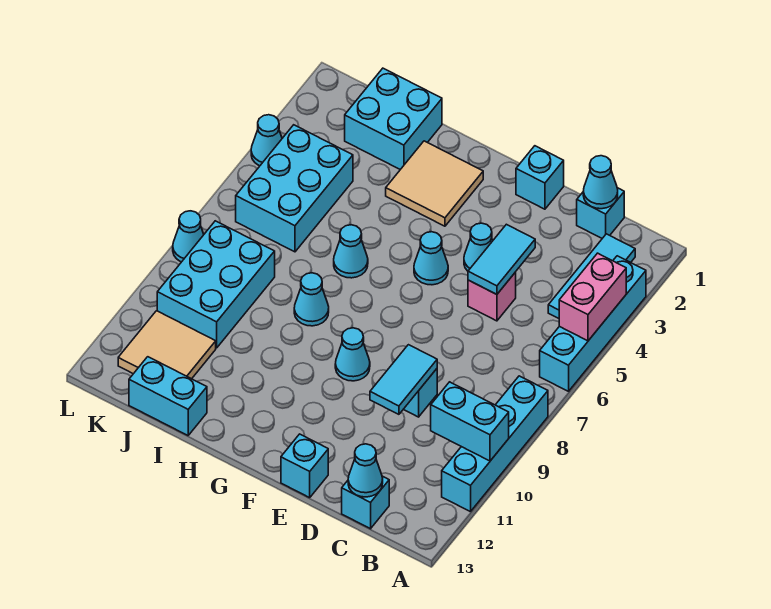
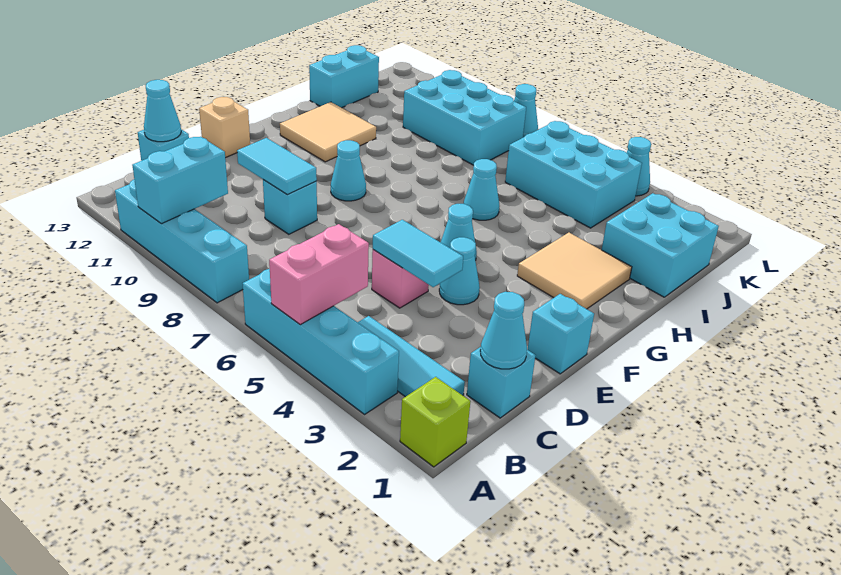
none -> lime 1x1 brick [400,377,470,467]
pink 1x2 brick [559,253,626,341] -> pink 1x2 brick turned to [269,224,369,325]
cyan 1x1 brick [281,434,328,498] -> tan 1x1 brick [199,97,250,158]
cyan 1x1 cone [294,273,329,326] -> none
tan 2x2 tile [118,311,216,379] -> tan 2x2 tile moved to [280,102,376,162]

